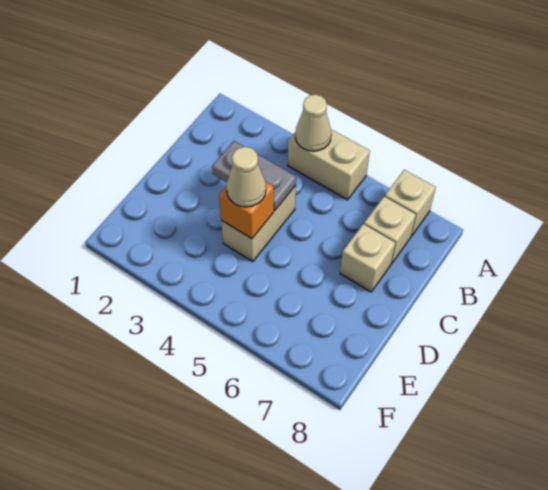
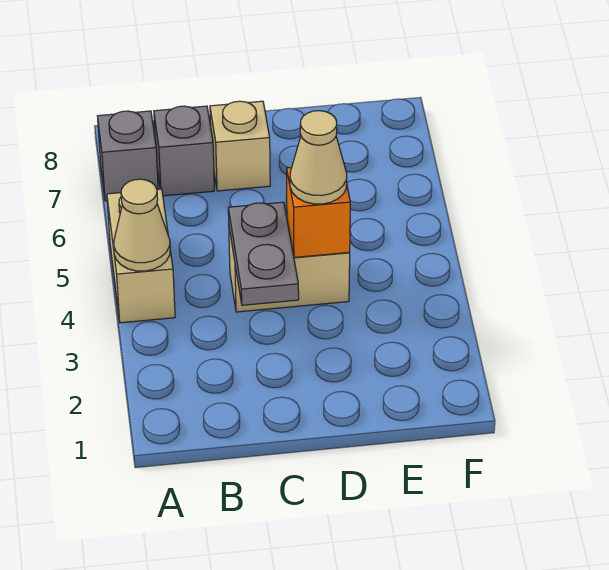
tan 1x1 brick [385,170,436,236] -> grey 1x1 brick [98,111,158,201]
tan 1x1 brick [364,196,416,264] -> grey 1x1 brick [154,106,214,196]

